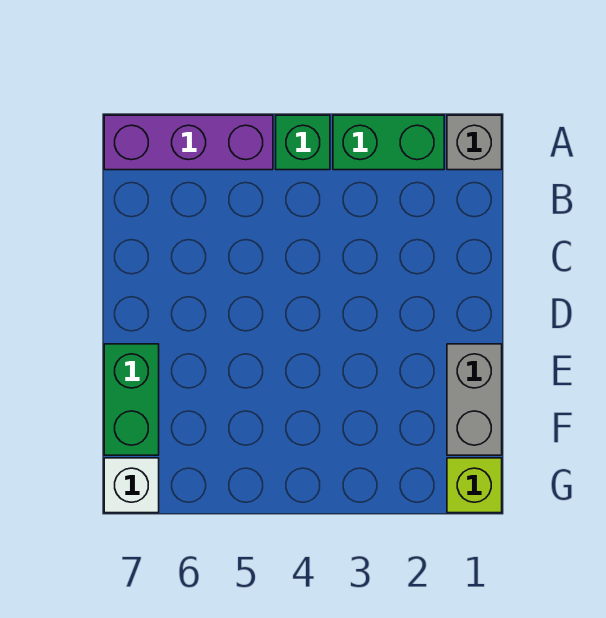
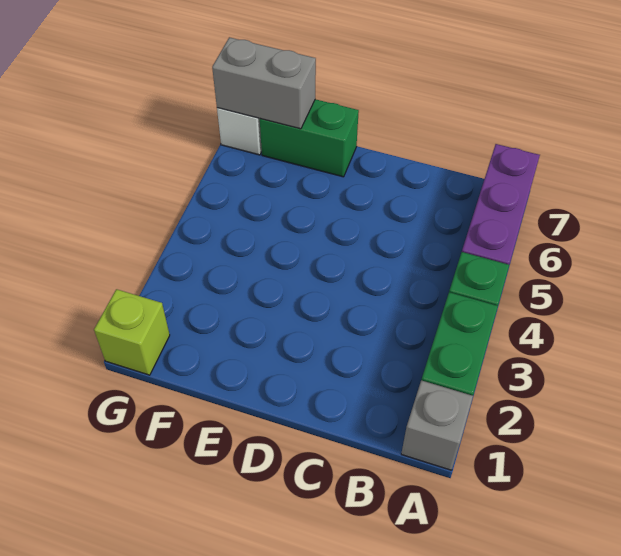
grey 1x2 brick [447,344,502,455] -> grey 1x2 brick moved to [212,37,316,129]

